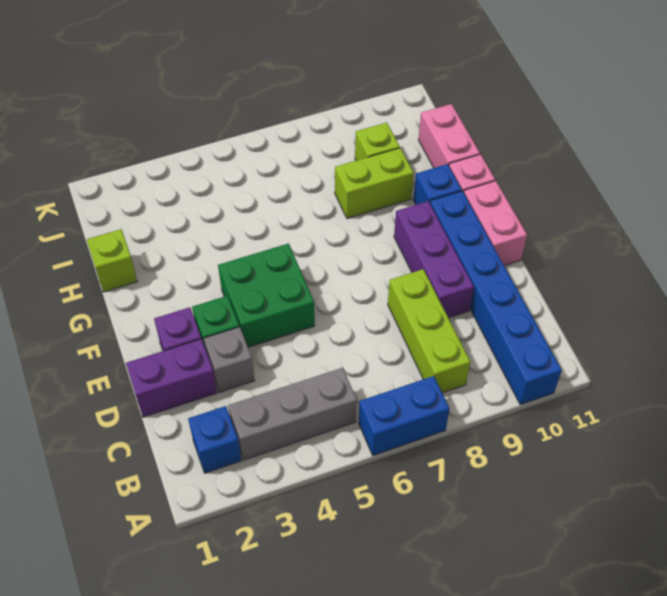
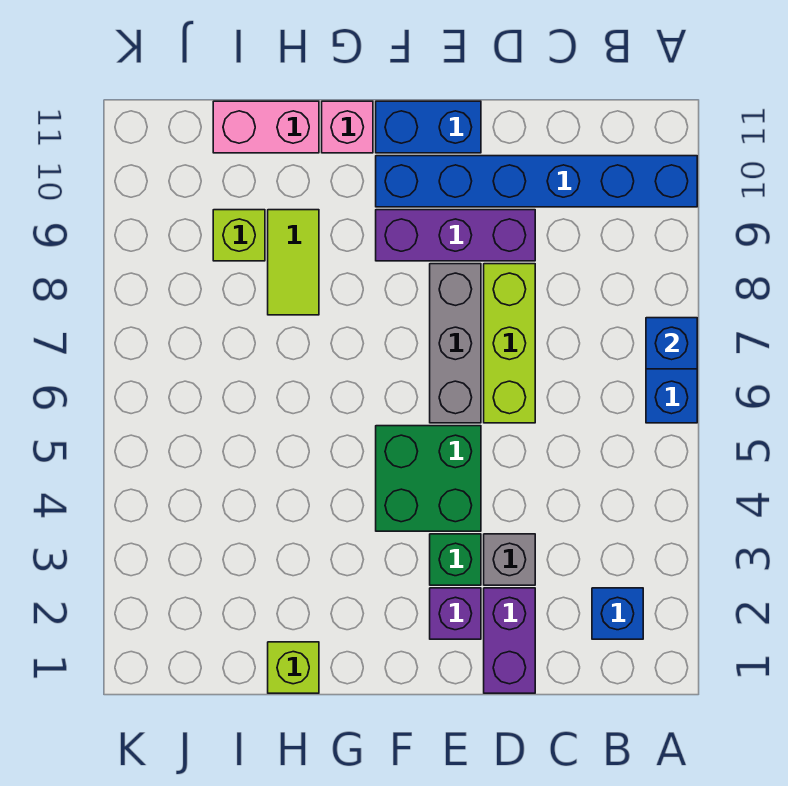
grey 1x3 brick [228,368,357,460] -> grey 1x3 brick moved to [430,264,481,423]
lime 1x3 brick [388,269,470,393] -> lime 1x3 brick turned to [484,264,535,423]
pink 1x2 brick [464,181,527,266] -> blue 1x2 brick [376,101,481,153]
blue 1x1 brick [413,164,462,205] -> blue 1x1 brick moved to [646,318,697,369]
lime 1x2 brick [335,148,414,219] -> lime 1x2 tile [268,210,319,315]

